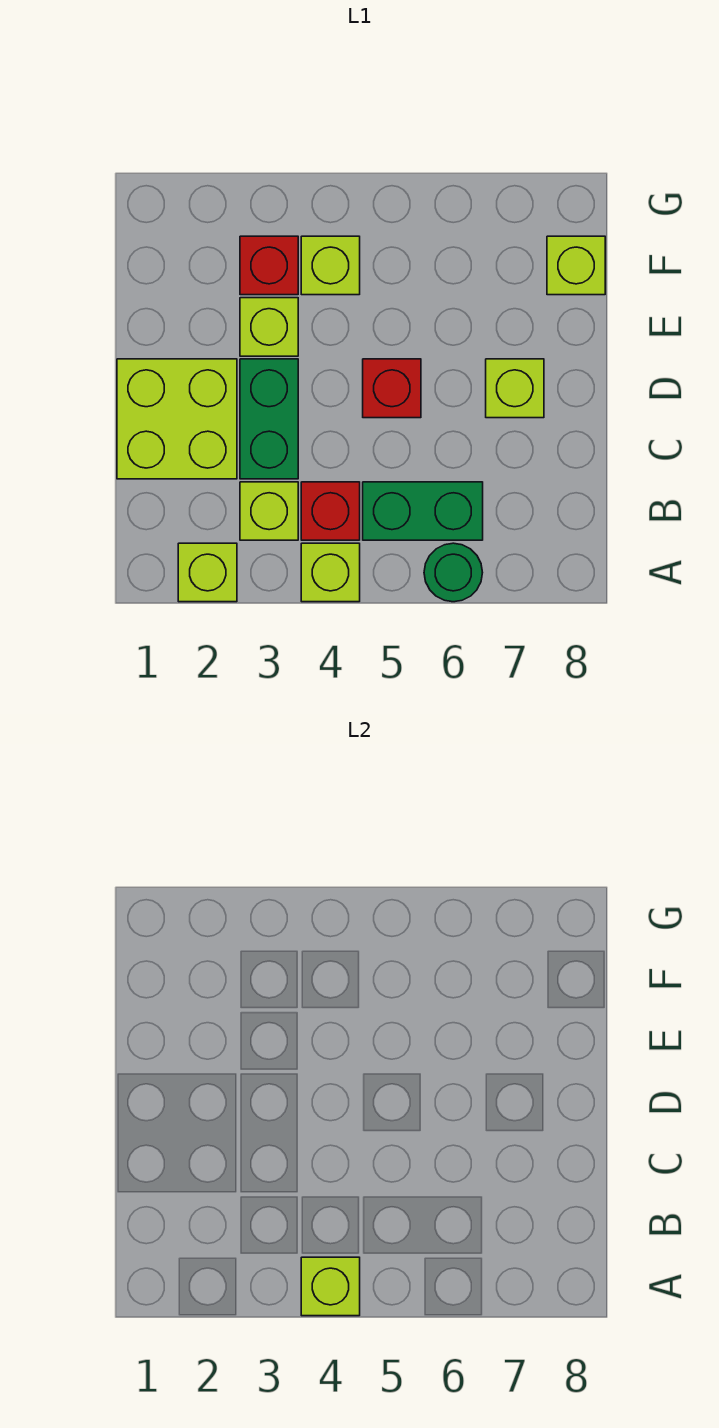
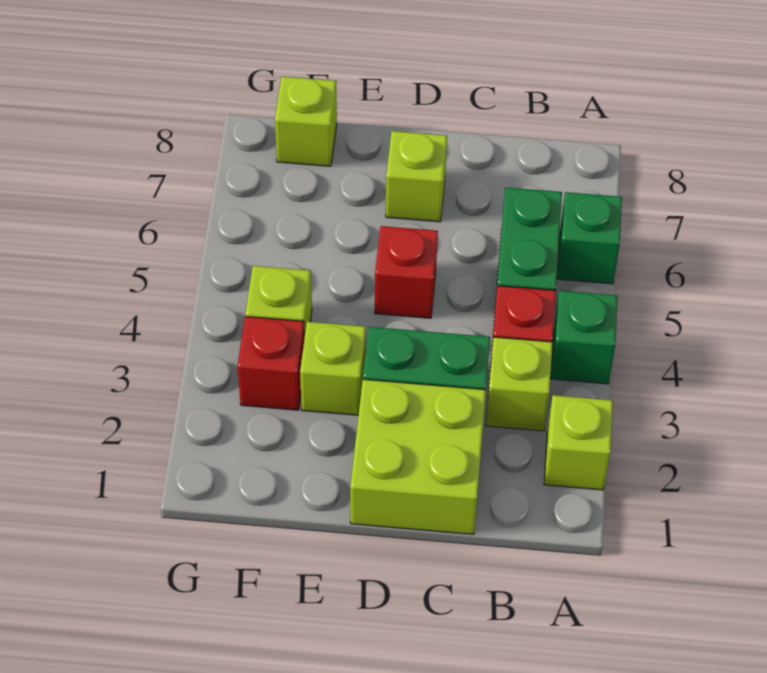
lime 1x1 brick [301,543,360,602] -> green 1x1 brick [551,291,618,384]
lime 1x1 brick [301,1257,360,1316] -> none
green 1x1 round brick [424,543,483,602] -> green 1x1 brick [557,192,622,284]

